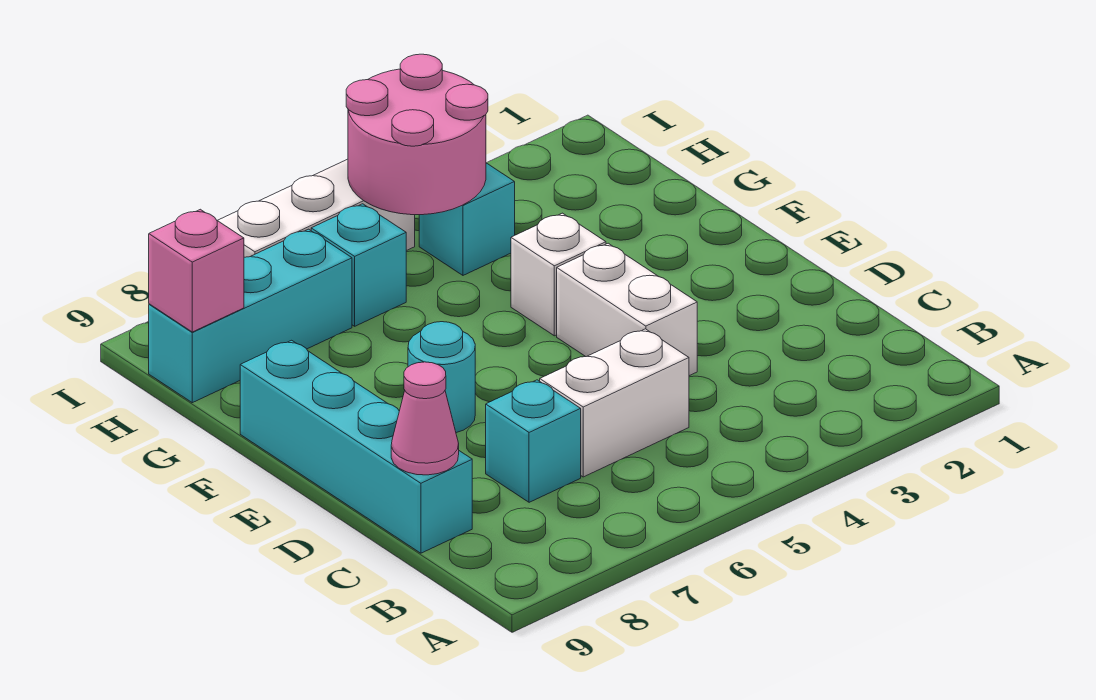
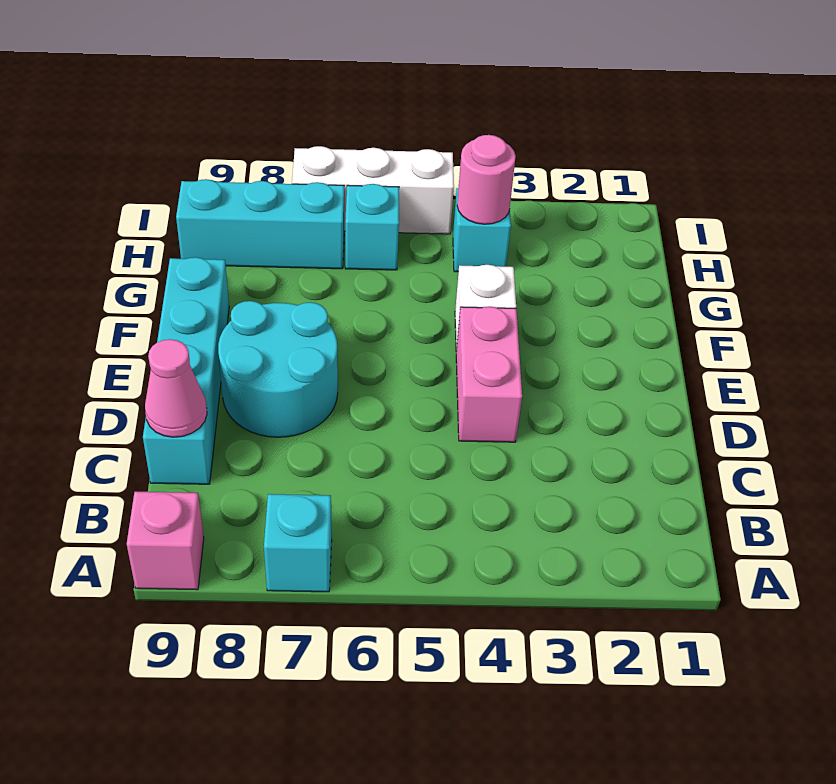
white 1x2 brick [540,329,689,477] -> none
cyan 1x1 brick [486,380,581,502] -> cyan 1x1 brick moved to [264,494,332,592]
white 1x2 brick [557,243,697,376] -> pink 1x2 brick [456,307,522,442]
cyan 1x1 round brick [408,322,475,433] -> cyan 2x2 round brick [218,301,338,437]
pink 2x2 round brick [346,54,488,215] -> pink 1x1 round brick [457,135,516,224]
pink 1x1 brick [149,209,244,332] -> pink 1x1 brick moved to [127,492,204,590]

